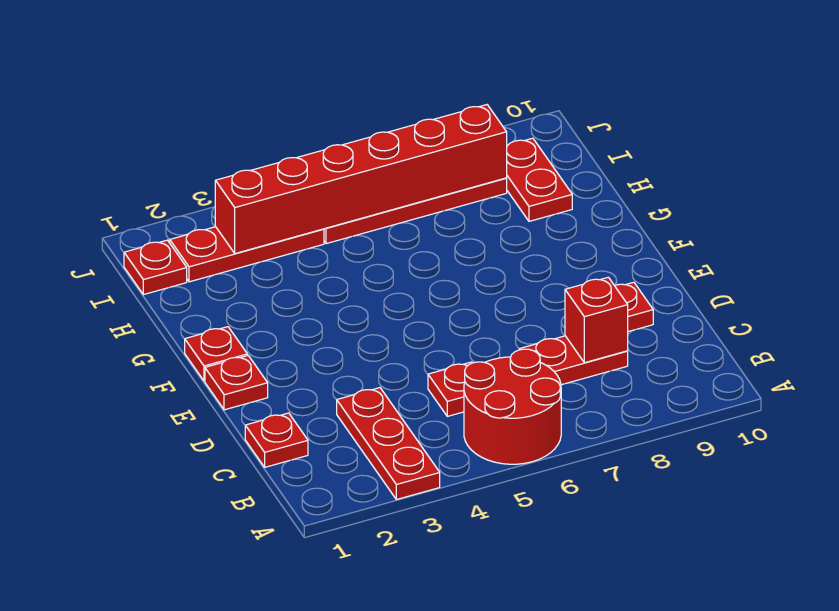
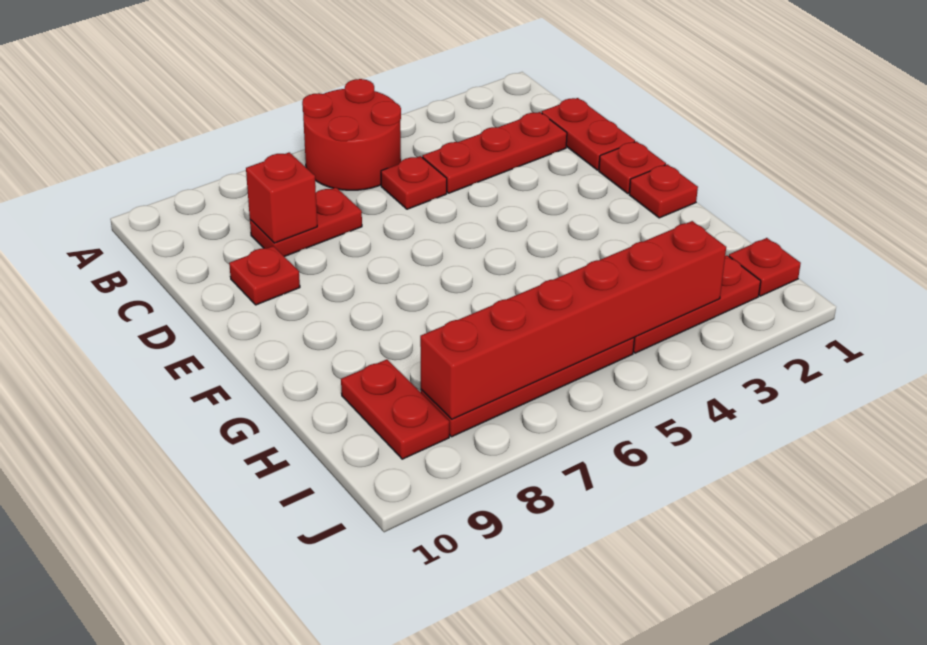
red 1x3 plate [337,388,440,500] -> red 1x3 plate turned to [422,112,567,193]
red 1x1 plate [245,413,308,467] -> red 1x2 plate [542,98,635,170]

